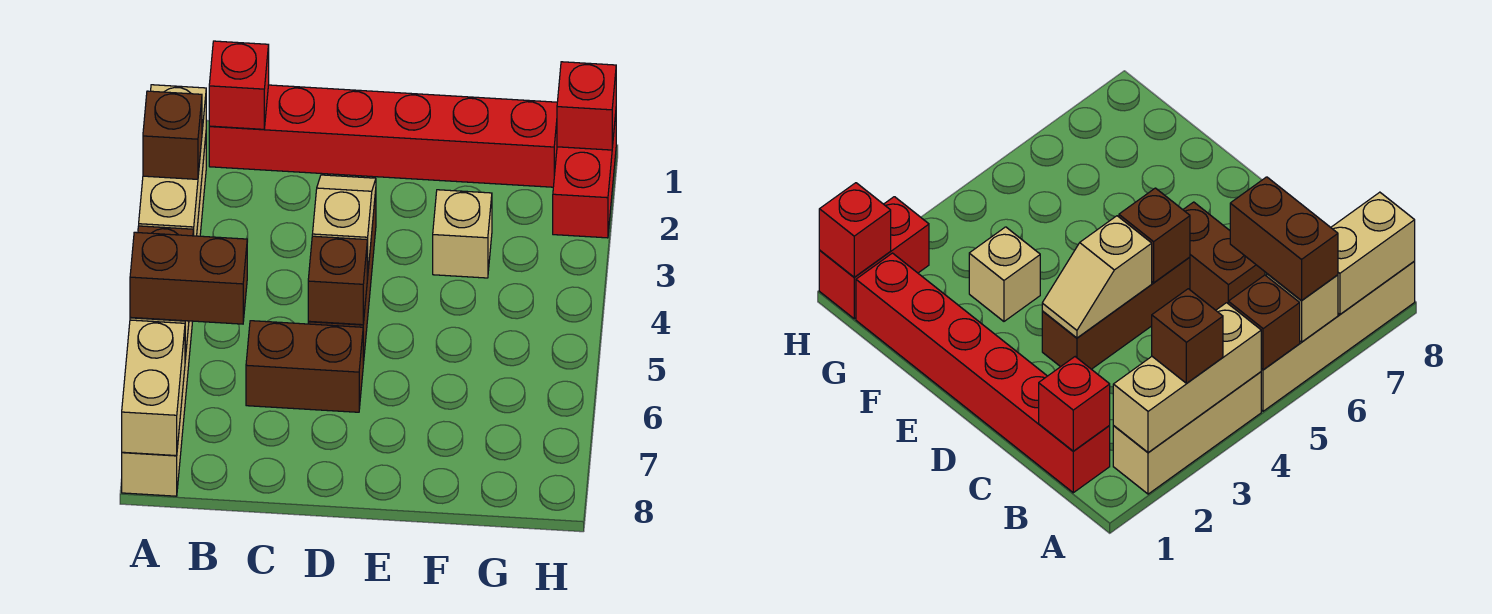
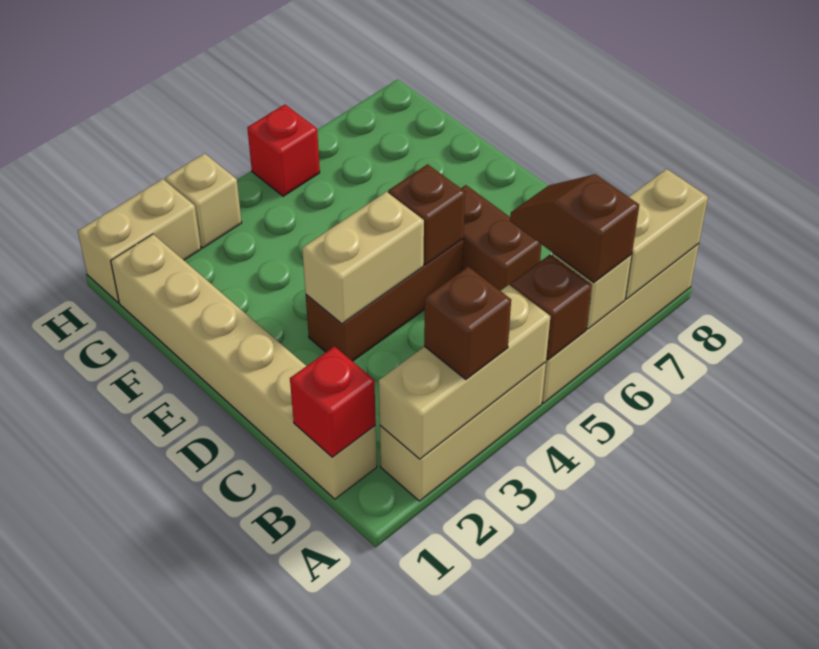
brown 1x2 brick [130,232,247,324] -> brown 1x2 slope [510,174,639,282]
red 1x6 brick [209,85,557,187] -> tan 1x6 brick [111,234,377,499]
tan 1x2 slope [312,175,376,277] -> tan 1x2 brick [302,192,424,324]
tan 1x1 brick [433,190,492,278] -> tan 1x1 brick moved to [165,153,242,248]
red 1x2 brick [553,114,616,238] -> tan 1x2 brick [78,179,201,302]
red 1x1 brick [557,62,616,150] -> red 1x1 brick moved to [247,105,320,196]

